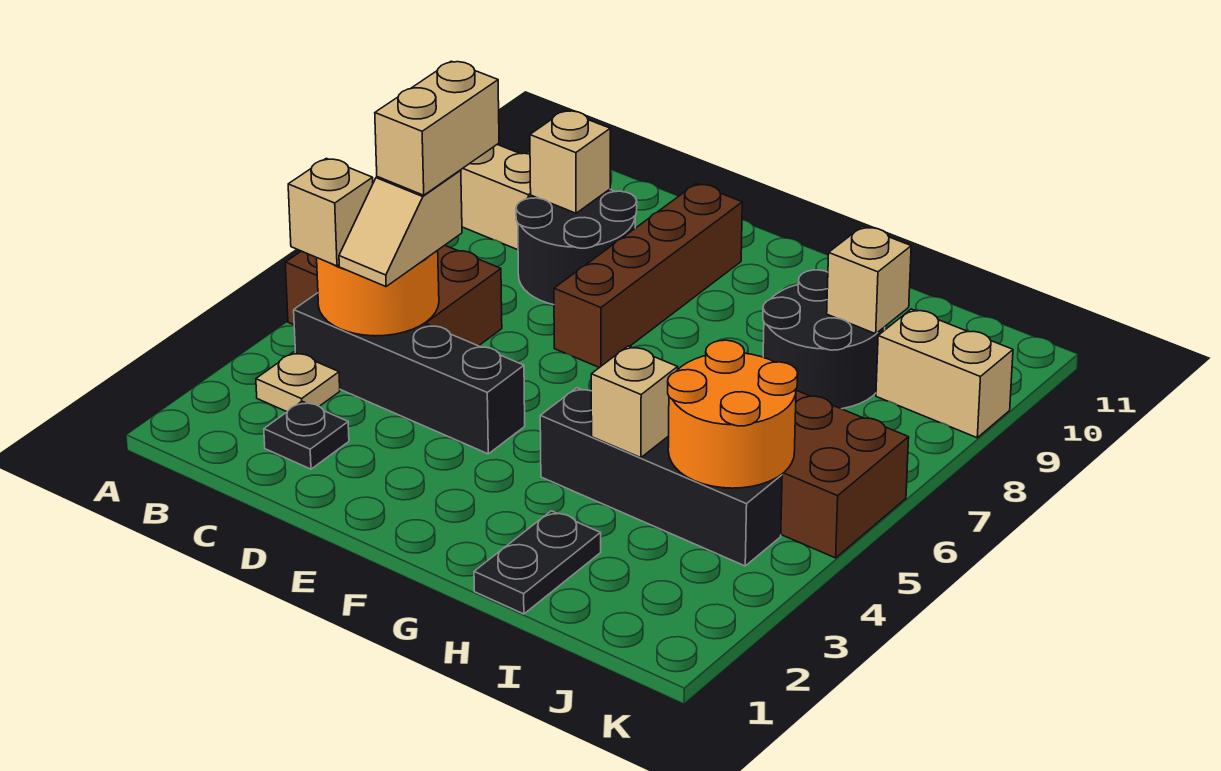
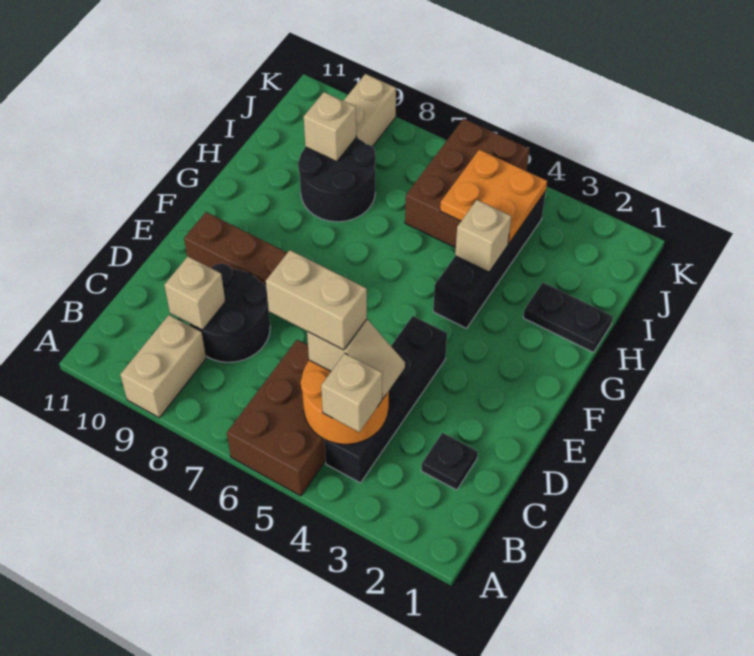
tan 1x1 plate [256,352,340,412] -> none
orange 2x2 round brick [668,340,798,488] -> orange 2x2 plate [440,150,547,244]

